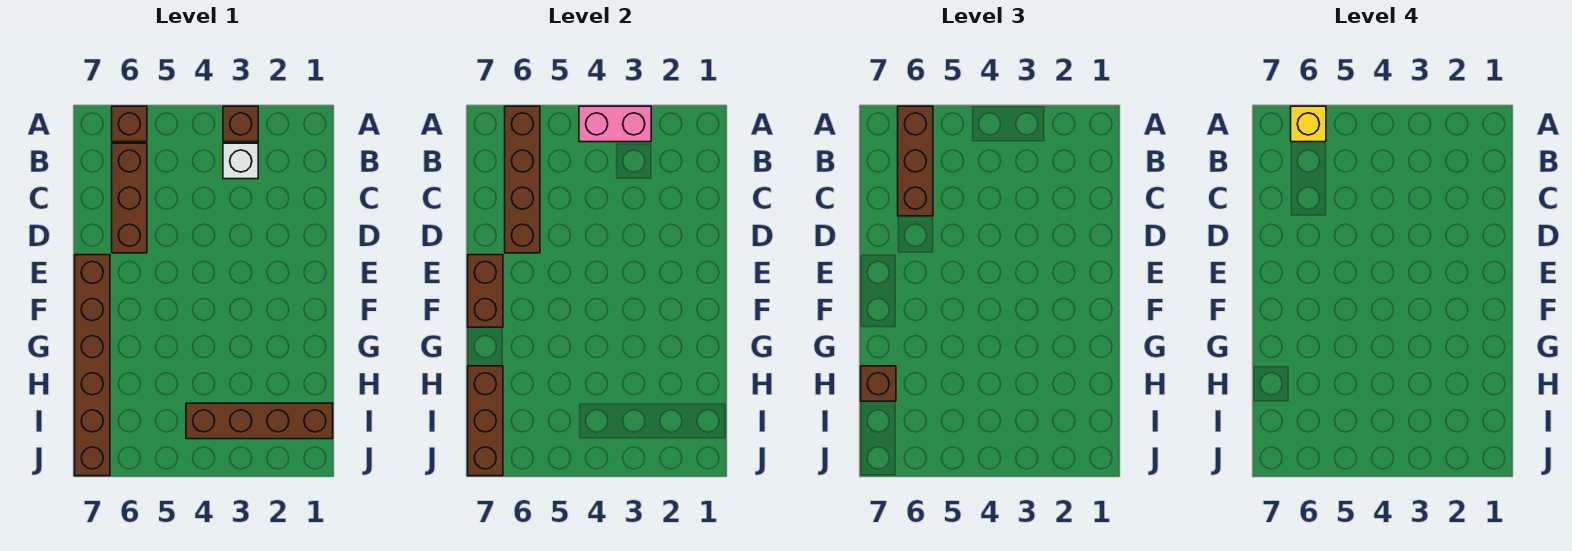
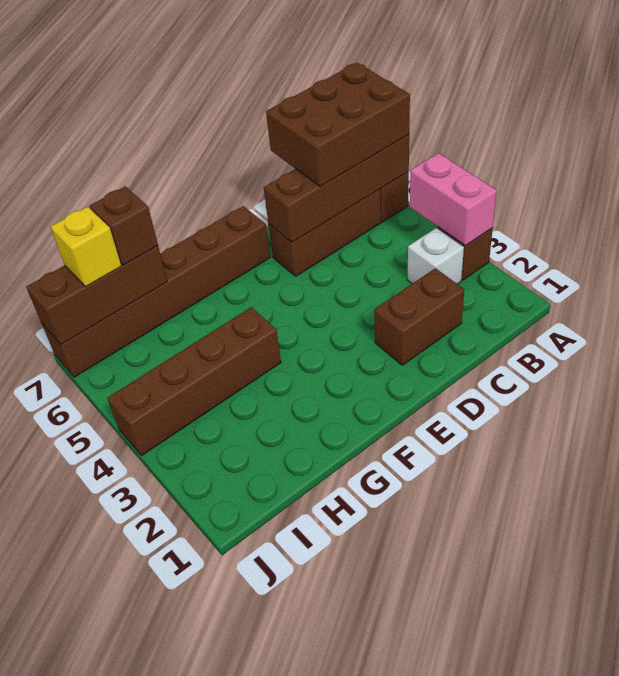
brown 1x3 brick [898,106,933,216] -> brown 2x3 brick [266,63,410,186]
yellow 1x1 brick [1291,106,1326,142] -> yellow 1x1 brick moved to [50,207,121,287]
brown 1x2 brick [468,255,503,327] -> brown 1x2 brick moved to [374,268,464,365]
brown 1x4 brick [186,403,333,439] -> brown 1x4 brick turned to [107,307,281,456]

